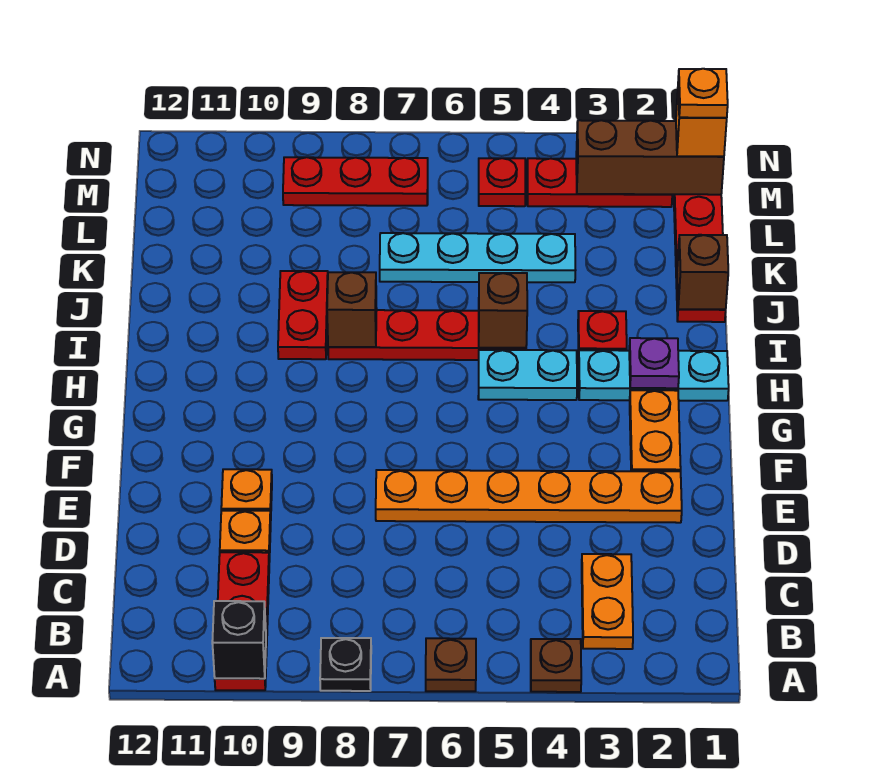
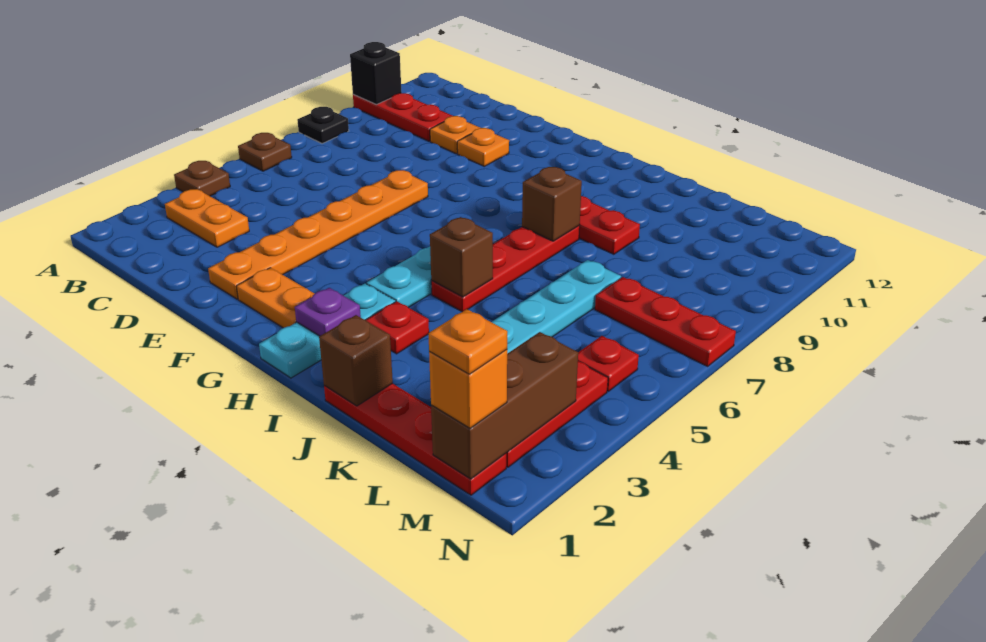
red 1x3 plate [283,157,428,206] -> red 1x3 plate turned to [595,277,736,366]

